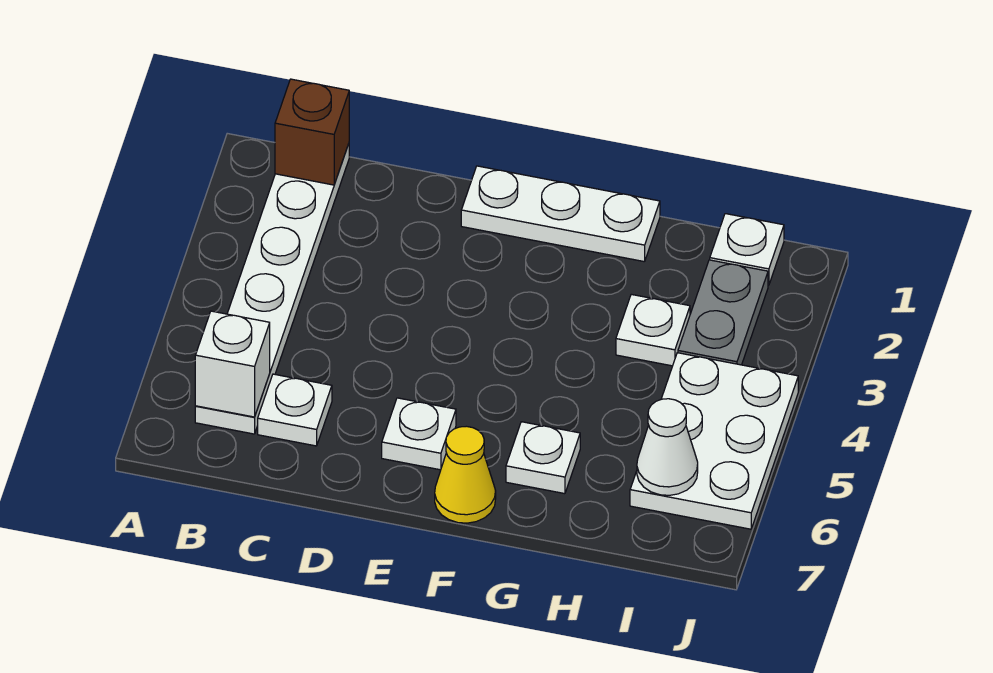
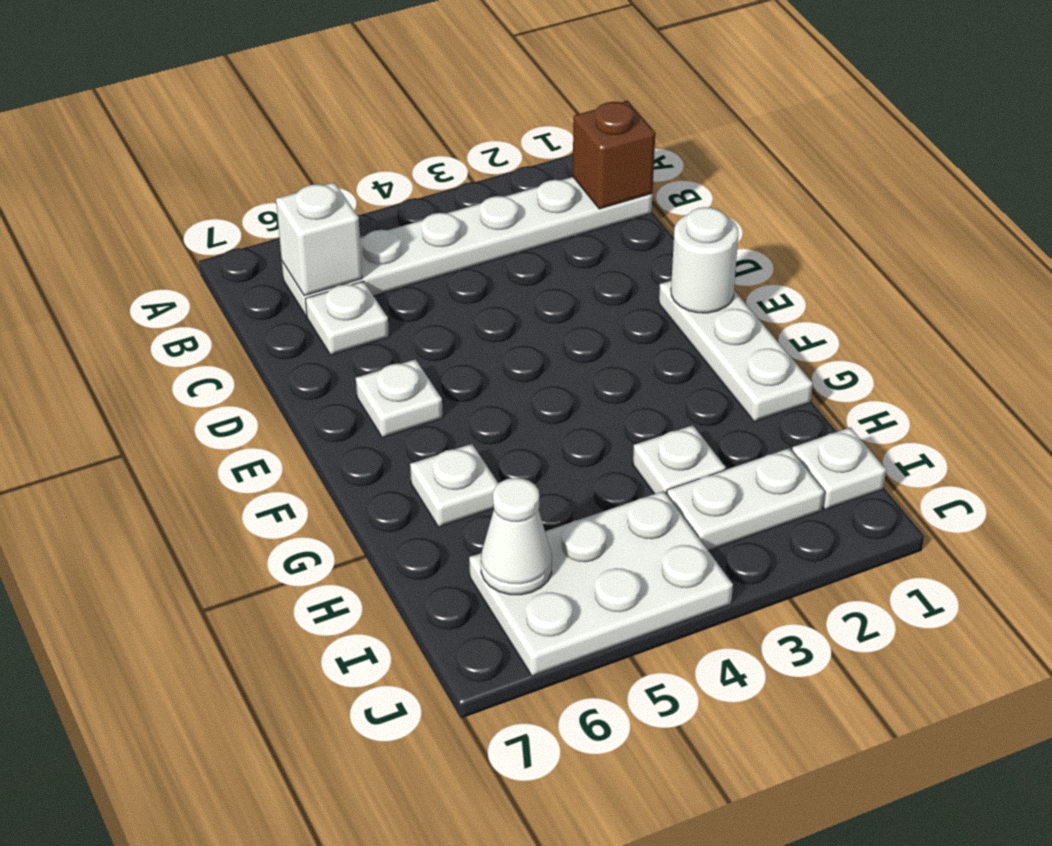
none -> white 1x1 round brick [671,207,738,313]
yellow 1x1 cone [435,426,496,523] -> none
grey 1x2 plate [678,260,768,365] -> white 1x2 plate [667,448,824,551]

